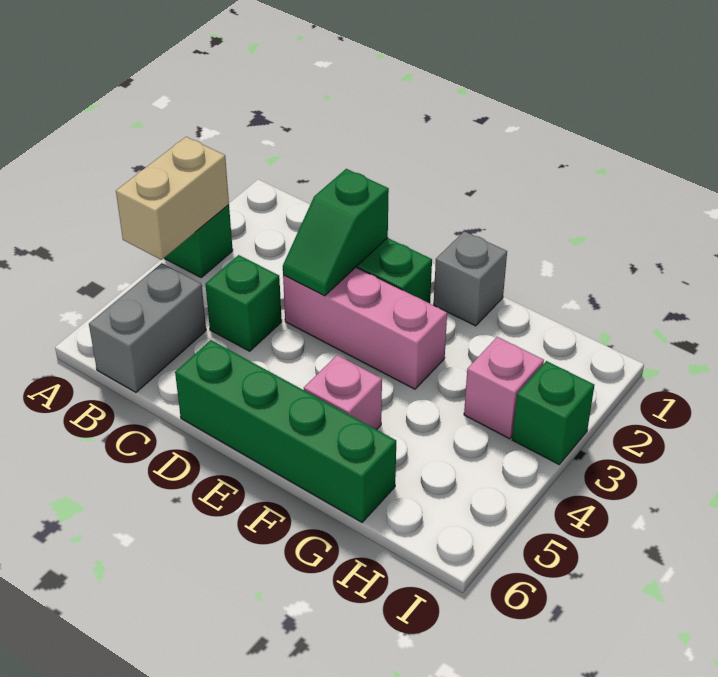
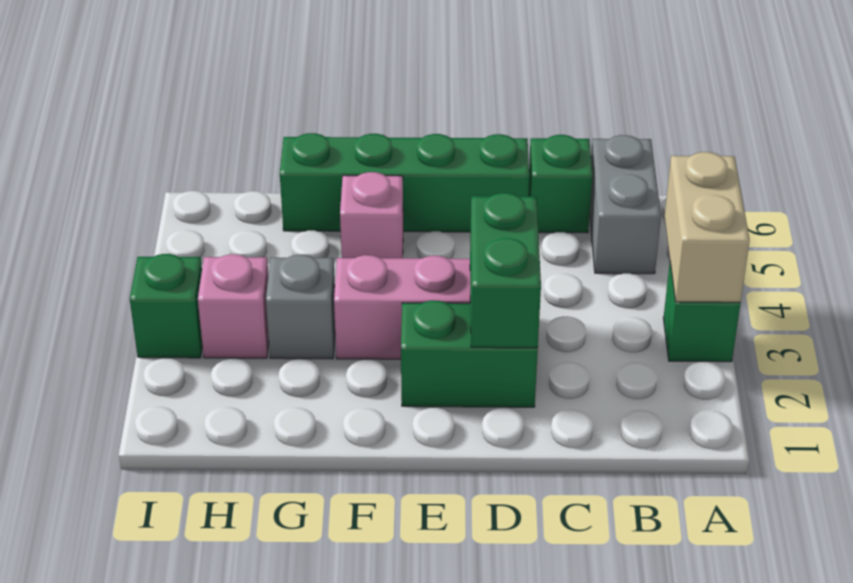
green 1x1 brick [206,255,282,351] -> green 1x1 brick moved to [528,135,593,233]
green 1x2 slope [283,169,389,296] -> green 1x2 brick [470,193,541,348]
grey 1x1 brick [434,231,507,326] -> grey 1x1 brick moved to [266,255,335,359]

